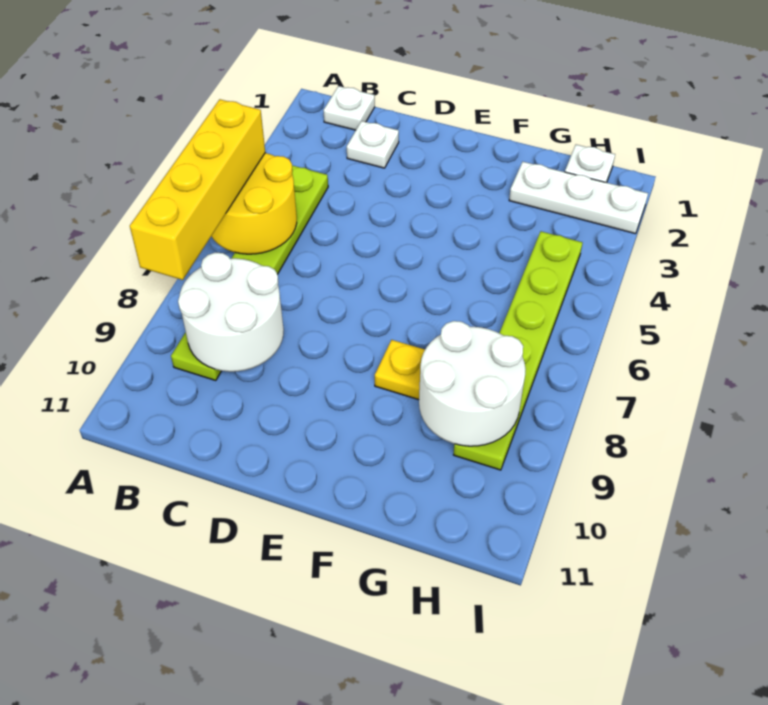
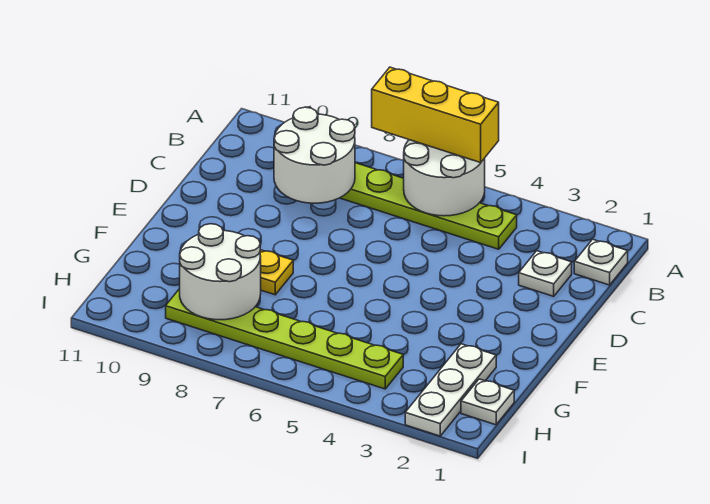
yellow 2x2 round brick [212,153,297,254] -> white 2x2 round brick [404,140,485,216]
yellow 1x4 brick [130,99,265,280] -> yellow 1x3 brick [372,67,499,163]

